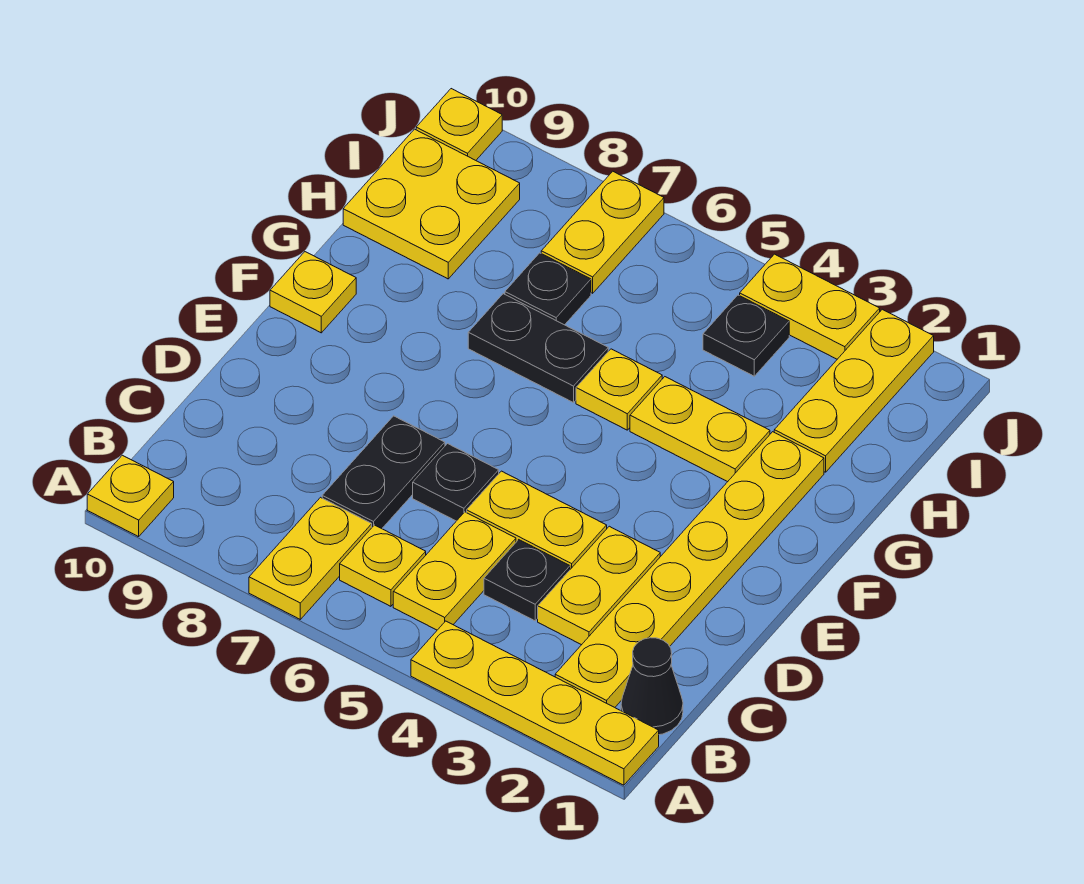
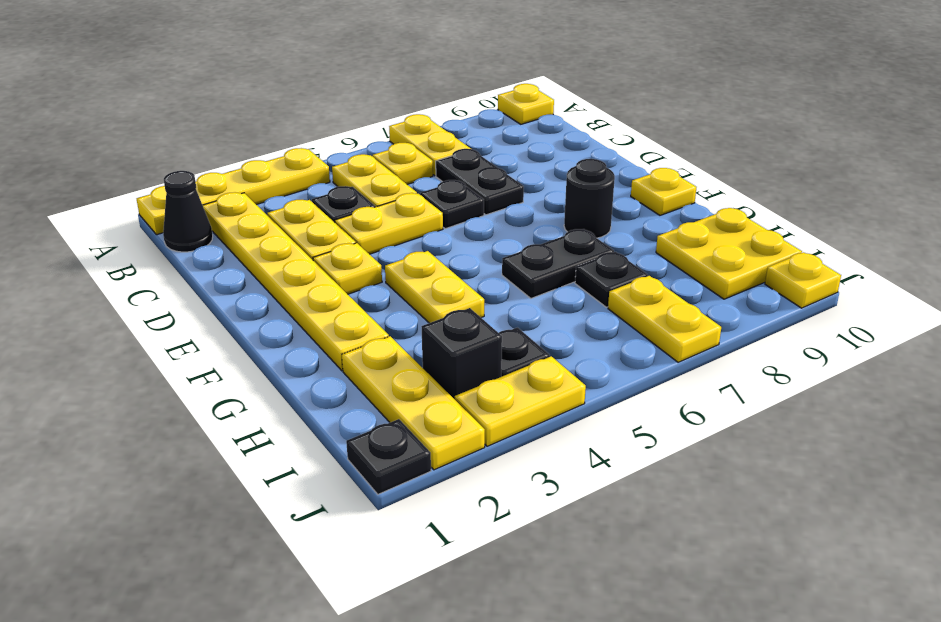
none -> black 1x1 round brick [564,159,615,238]
yellow 1x2 plate [630,377,770,482] -> yellow 1x2 plate turned to [385,251,484,323]
yellow 1x1 plate [576,349,662,430] -> yellow 1x1 plate moved to [313,243,382,294]
none -> black 1x1 brick [421,308,502,399]
none -> black 1x1 plate [346,419,431,494]

